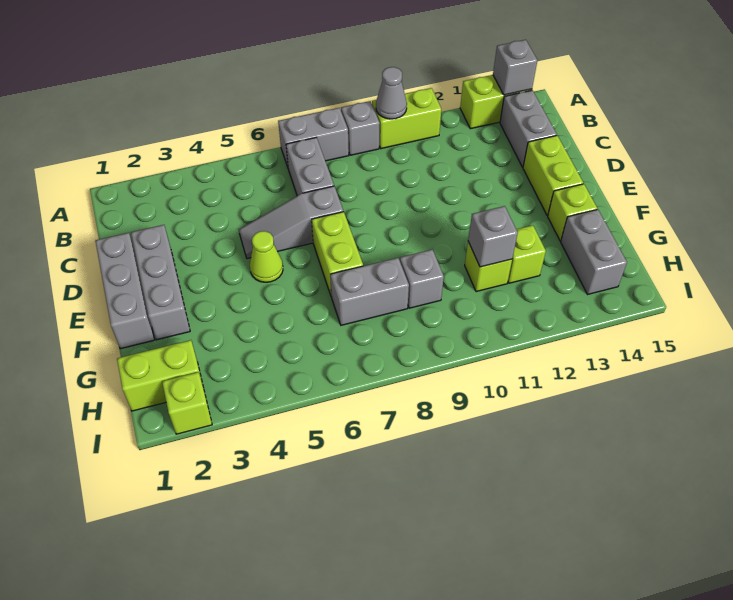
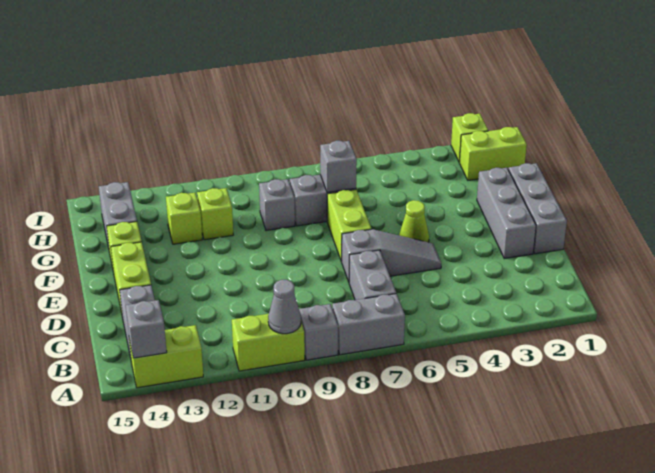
grey 1x1 brick [468,206,518,267] -> grey 1x1 brick moved to [320,141,357,192]

